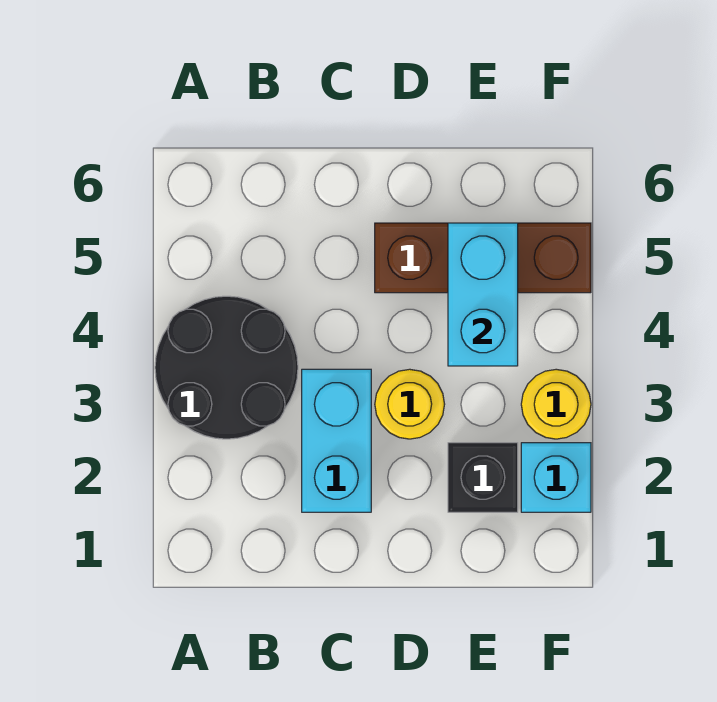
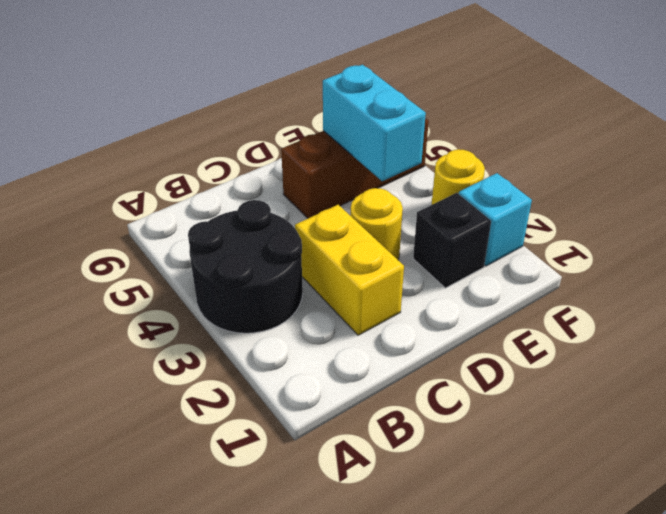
cyan 1x2 brick [302,369,371,512] -> yellow 1x2 brick [295,205,404,335]

